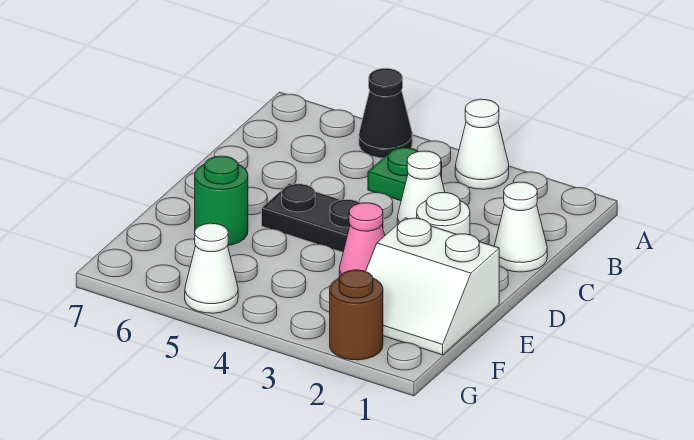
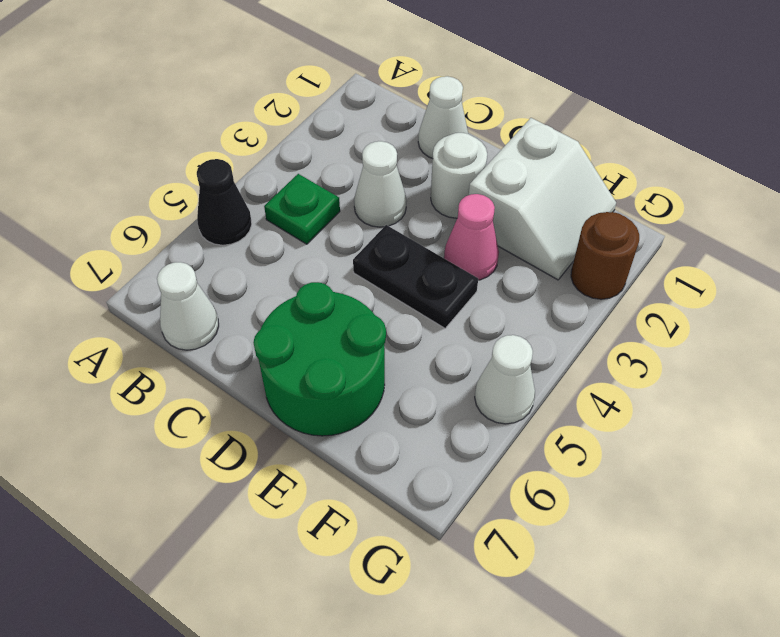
white 1x1 cone [455,99,509,189] -> white 1x1 cone moved to [157,262,219,350]
black 1x2 plate [262,183,384,252] -> black 1x2 plate turned to [353,225,478,328]
green 1x1 round brick [195,156,248,245] -> green 2x2 round brick [253,282,386,436]

